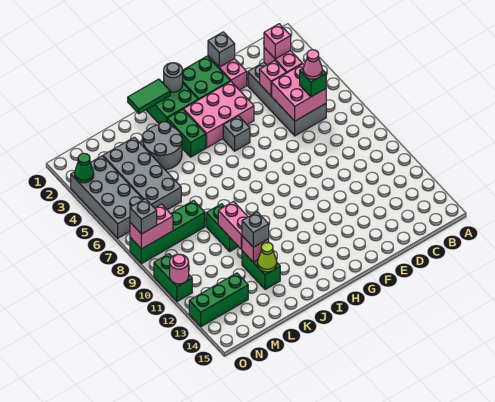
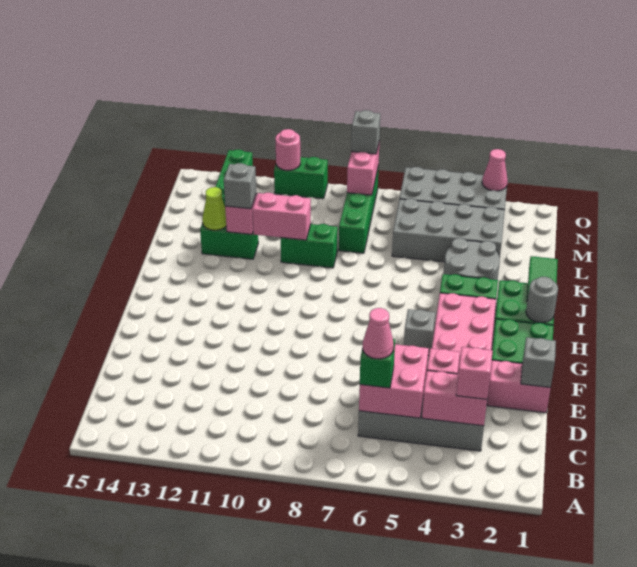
green 1x1 cone [75,153,94,183] -> pink 1x1 cone [482,149,508,191]

